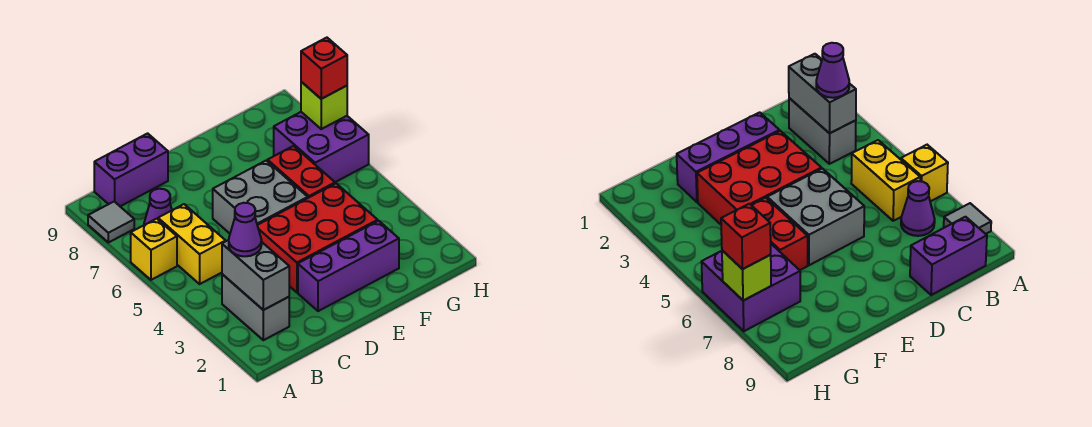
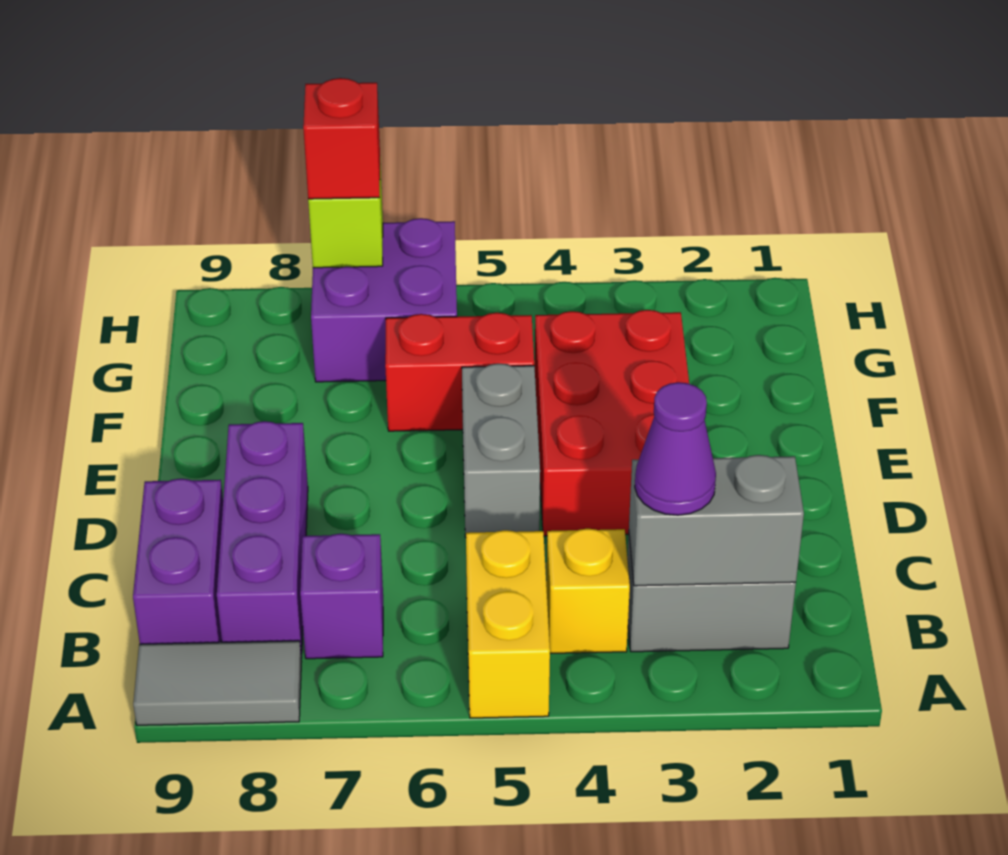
yellow 1x1 brick [131,219,177,280] -> yellow 1x1 brick moved to [546,529,630,653]
grey 1x1 tile [88,202,134,243] -> grey 1x2 tile [133,641,302,725]
yellow 1x2 brick [158,204,226,284] -> yellow 1x2 brick turned to [466,530,550,718]
purple 1x1 cone [144,189,172,225] -> purple 1x1 brick [300,534,383,659]
purple 1x3 brick [298,221,399,311] -> purple 1x3 brick moved to [217,421,308,658]
grey 2x2 brick [213,161,308,233] -> grey 1x2 brick [462,364,540,537]

